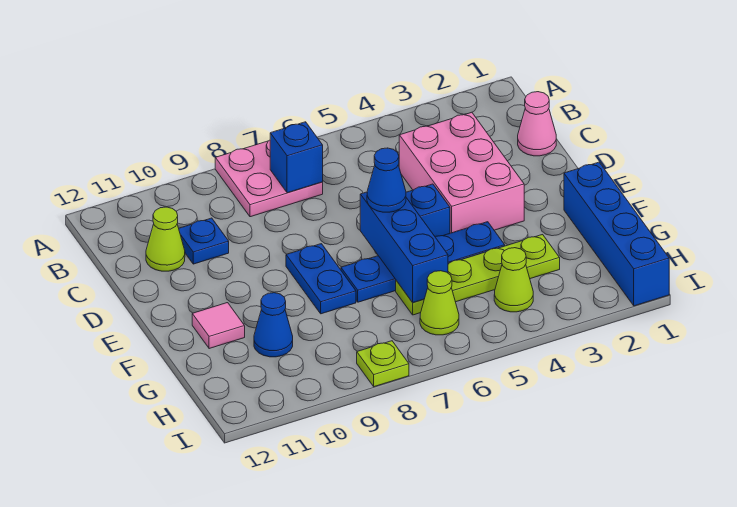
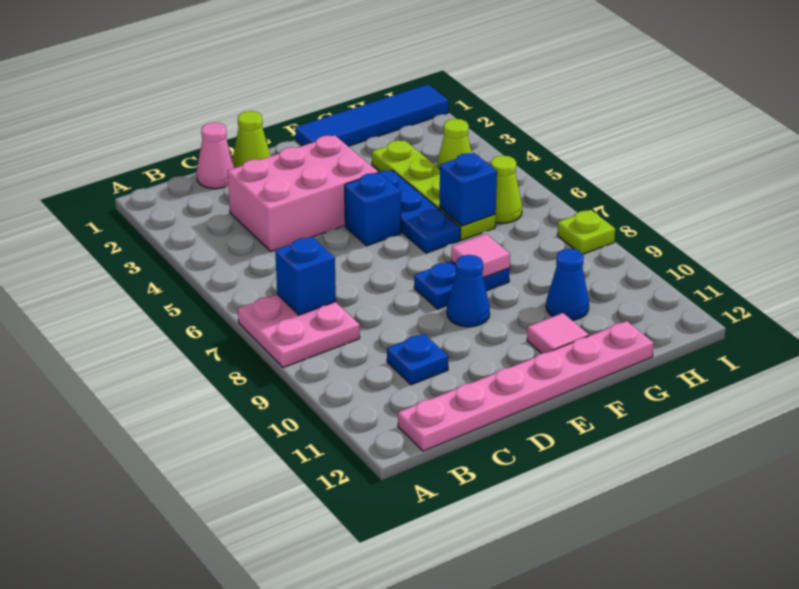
none -> pink 1x6 plate [398,321,654,451]
lime 1x1 cone [146,207,185,271] -> lime 1x1 cone moved to [233,111,271,168]
blue 1x3 brick [360,192,448,302] -> blue 1x1 brick [440,153,497,226]
blue 1x1 cone [367,148,406,212] -> blue 1x1 cone moved to [447,255,490,327]
blue 1x4 brick [564,162,669,306] -> blue 1x4 tile [295,84,448,146]
blue 1x4 plate [341,222,505,302] -> blue 1x3 plate [378,170,460,253]
none -> pink 1x1 tile [451,234,510,278]

